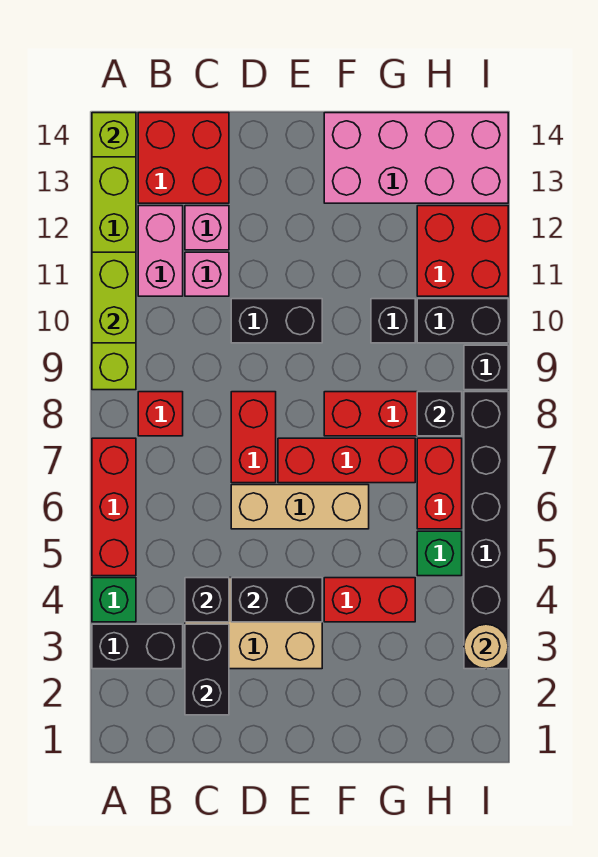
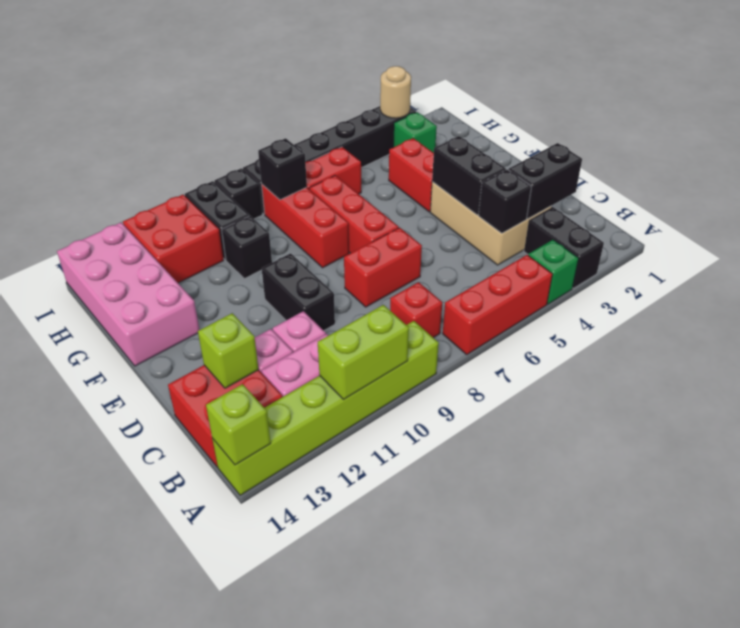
none -> lime 1x1 brick [198,313,259,388]
tan 1x3 brick [231,485,369,529] -> none
green 1x1 brick [417,531,462,576] -> green 1x1 brick moved to [393,112,437,153]

